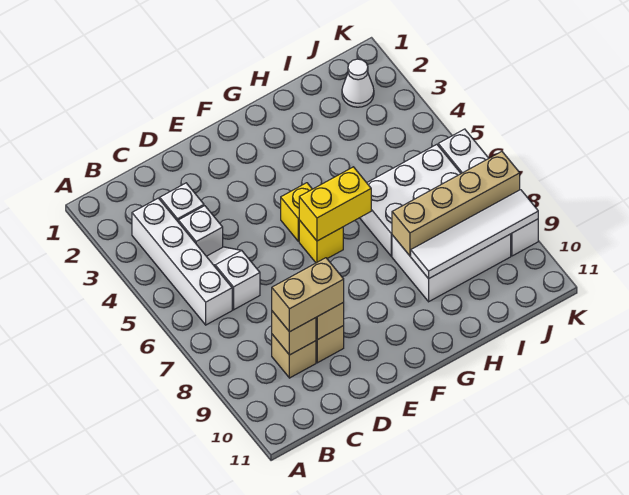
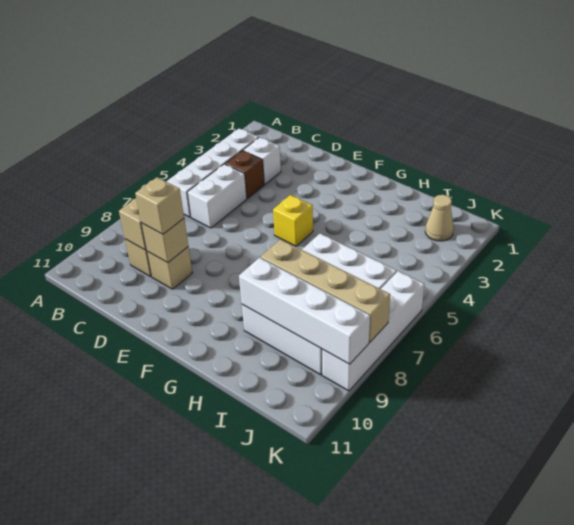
white 1x1 brick [178,206,223,256] -> brown 1x1 brick [225,150,264,199]
white 1x2 slope [206,247,260,310] -> white 1x2 brick [187,164,247,228]
tan 1x2 brick [272,258,344,332] -> tan 1x1 brick [135,177,184,234]
yellow 1x1 brick [299,220,343,263] -> none
yellow 1x2 brick [299,167,371,241] -> none
white 1x4 tile [411,190,538,279] -> white 1x4 brick [239,258,370,364]
white 1x1 cone [342,59,374,107] -> tan 1x1 cone [425,195,454,241]

